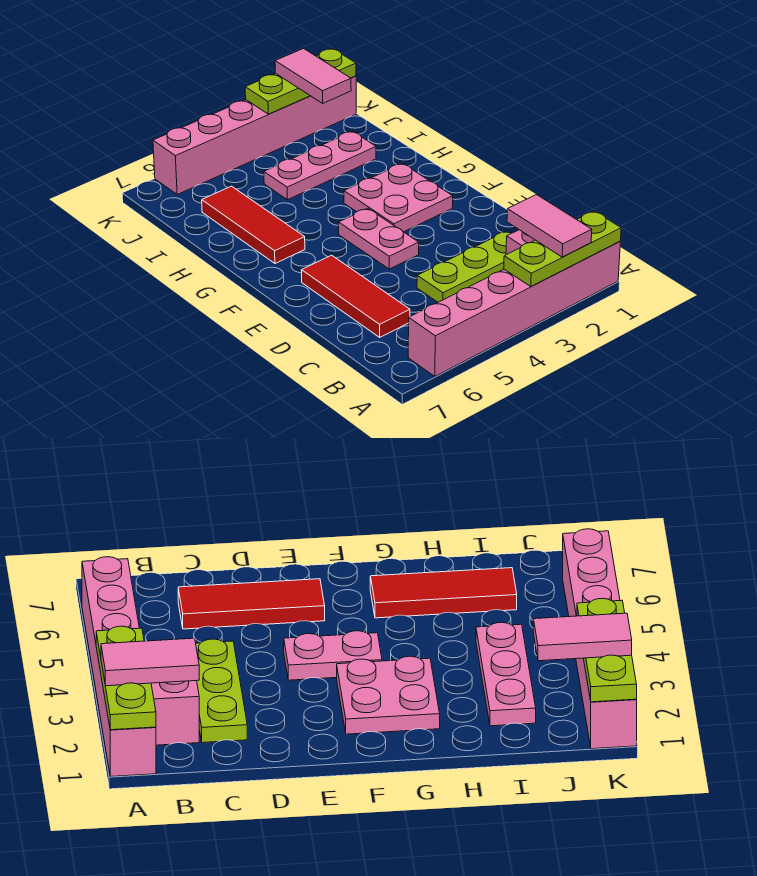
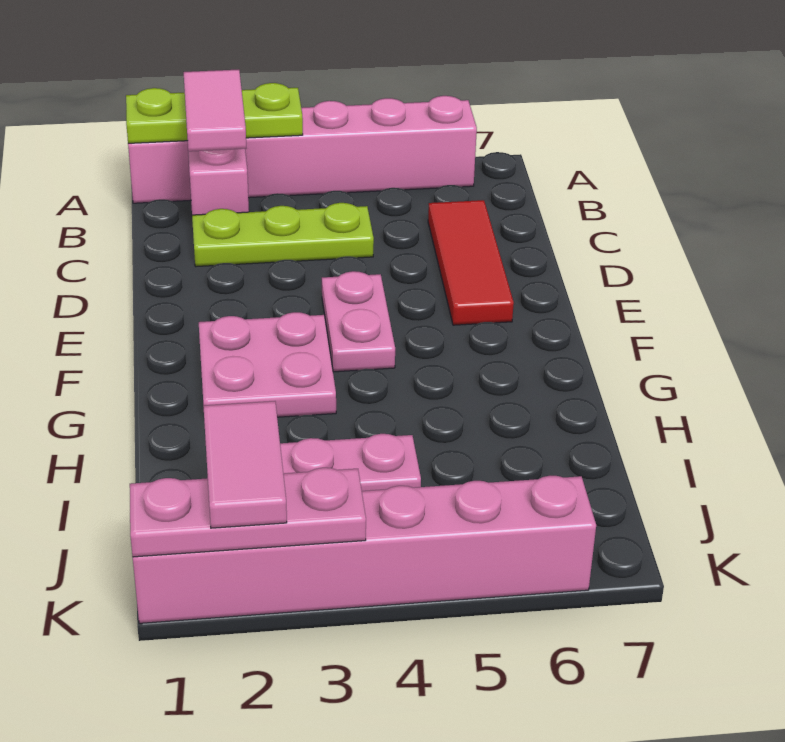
red 1x3 tile [202,186,305,263] -> none
lime 1x3 plate [245,49,356,114] -> pink 1x3 plate [130,468,366,557]

